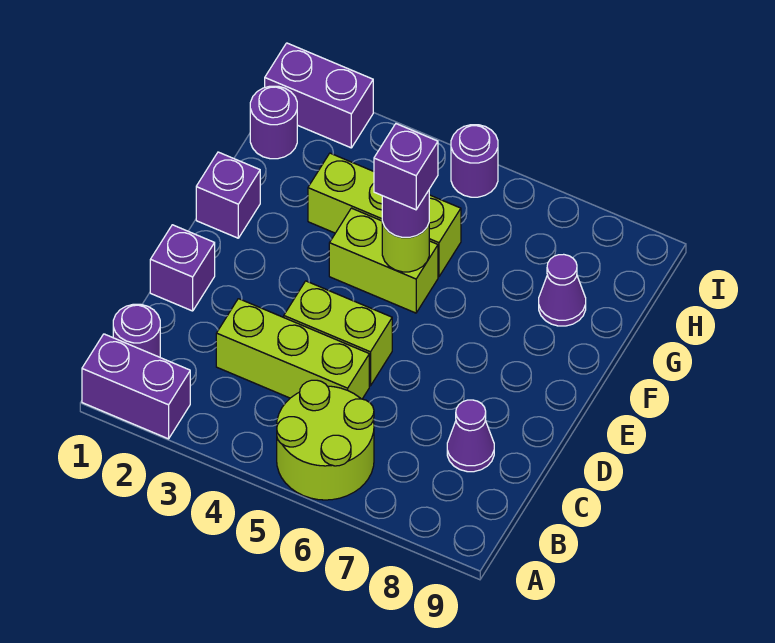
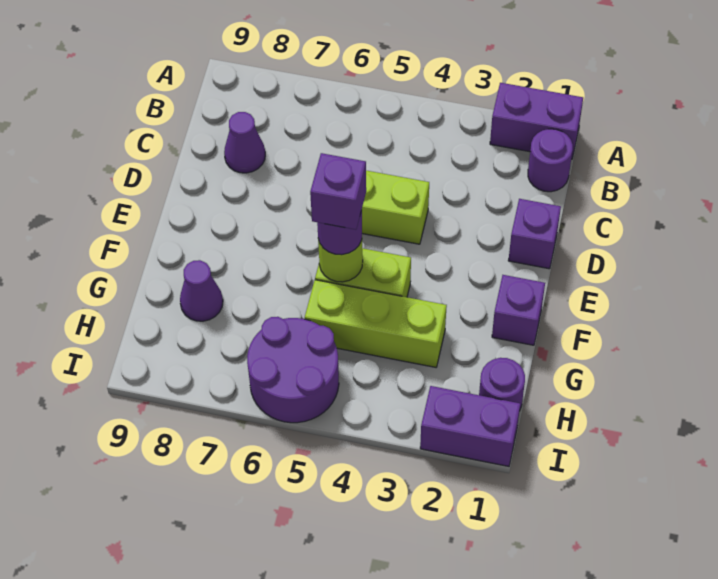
lime 2x2 round brick [277,380,374,500] -> none
lime 1x3 brick [216,299,369,399] -> none
purple 1x1 round brick [451,125,498,197] -> purple 2x2 round brick [247,317,339,423]

